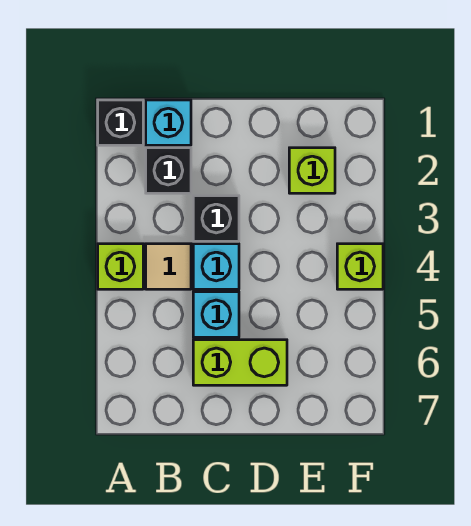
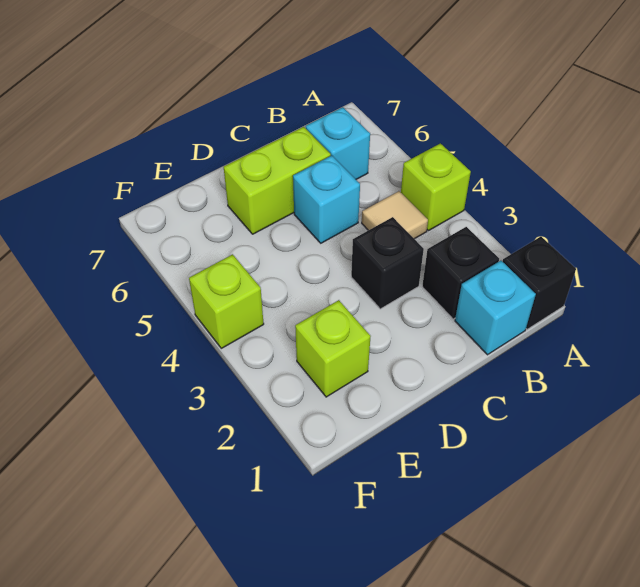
cyan 1x1 brick [193,244,239,289] -> cyan 1x1 brick moved to [306,107,370,179]

